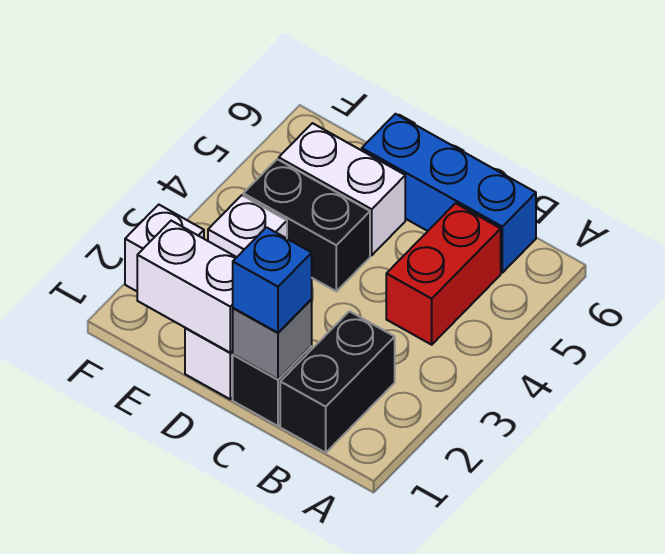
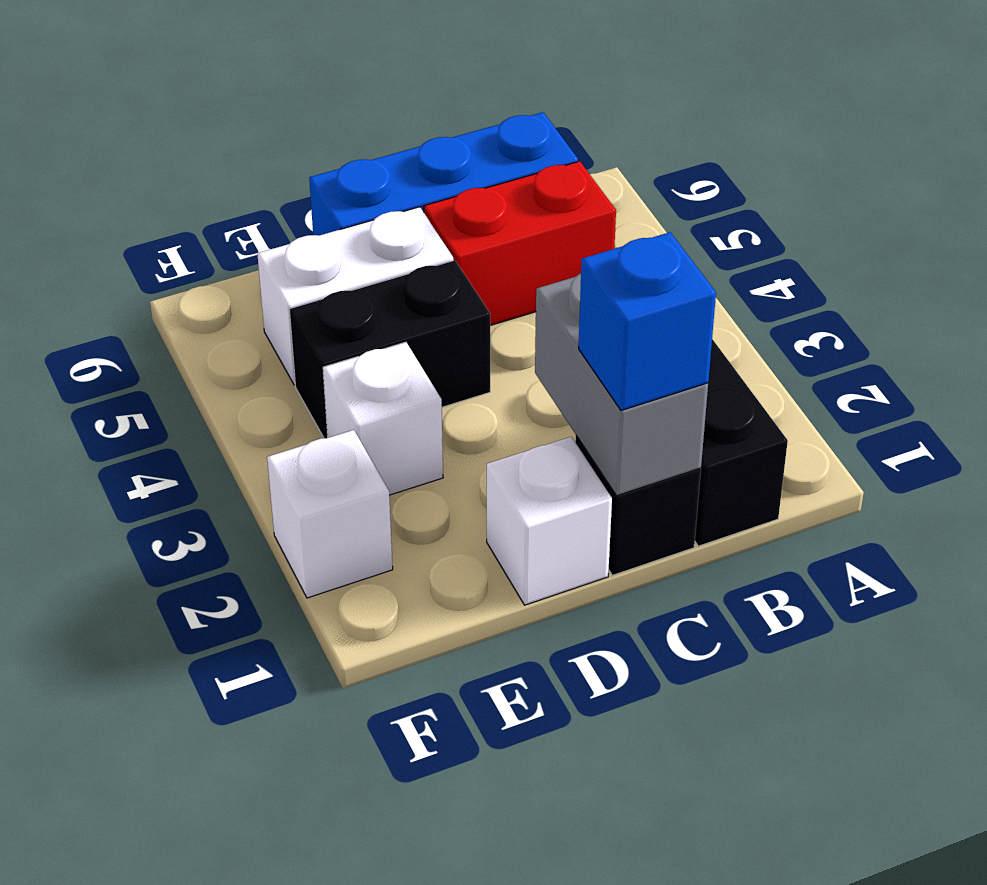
red 1x2 brick [386,203,501,345] -> red 1x2 brick turned to [424,161,616,325]
grey 1x1 brick [233,299,312,379] -> grey 1x2 brick [535,273,708,496]
white 1x2 brick [137,221,237,353] -> none

